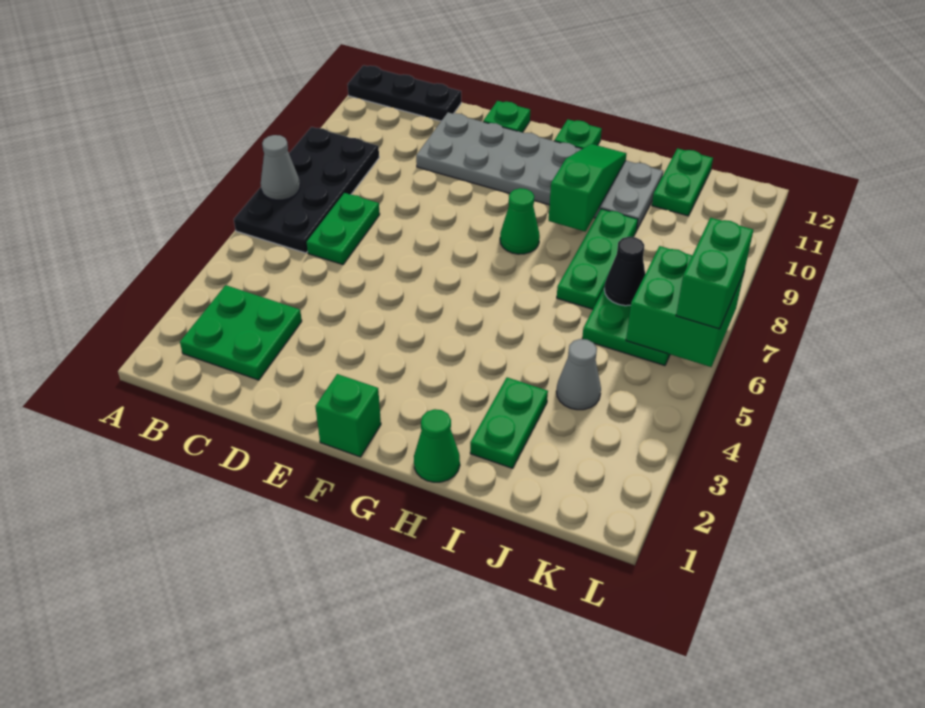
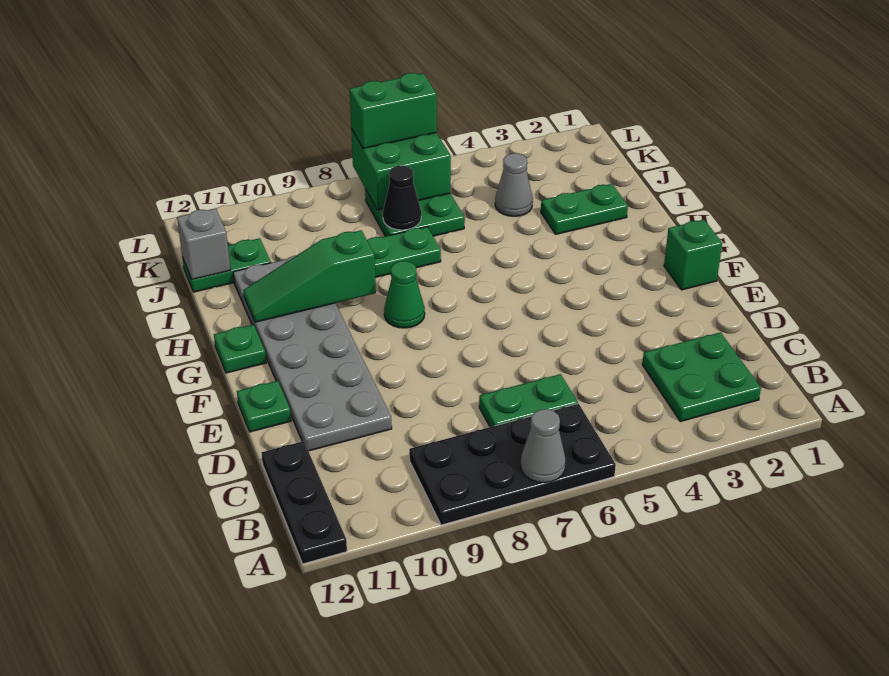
green 1x1 cone [414,409,460,482] -> none
none -> grey 1x1 brick [177,208,230,279]

